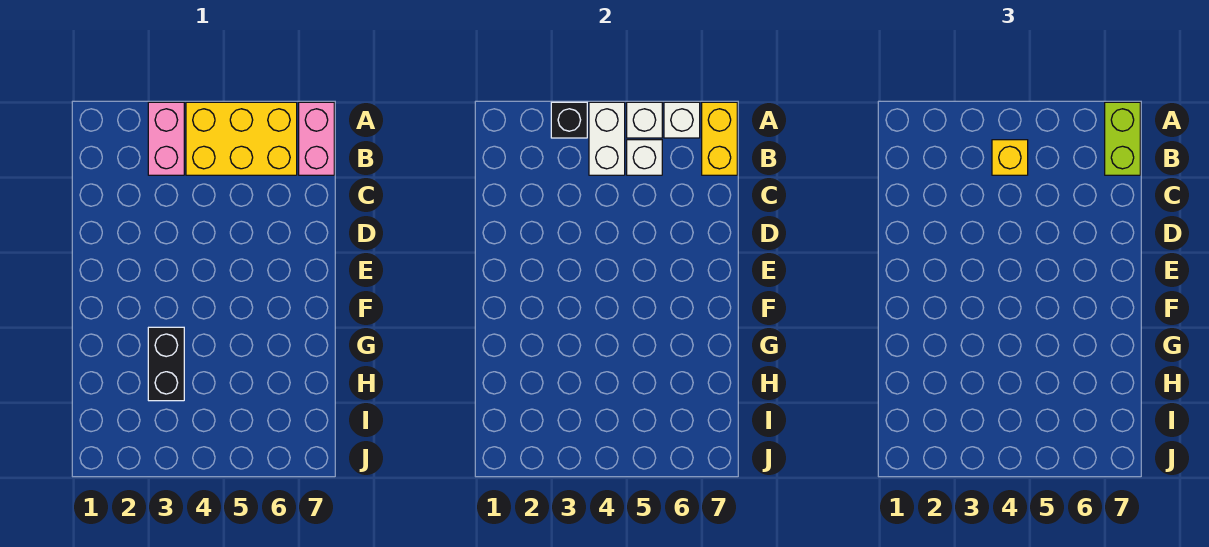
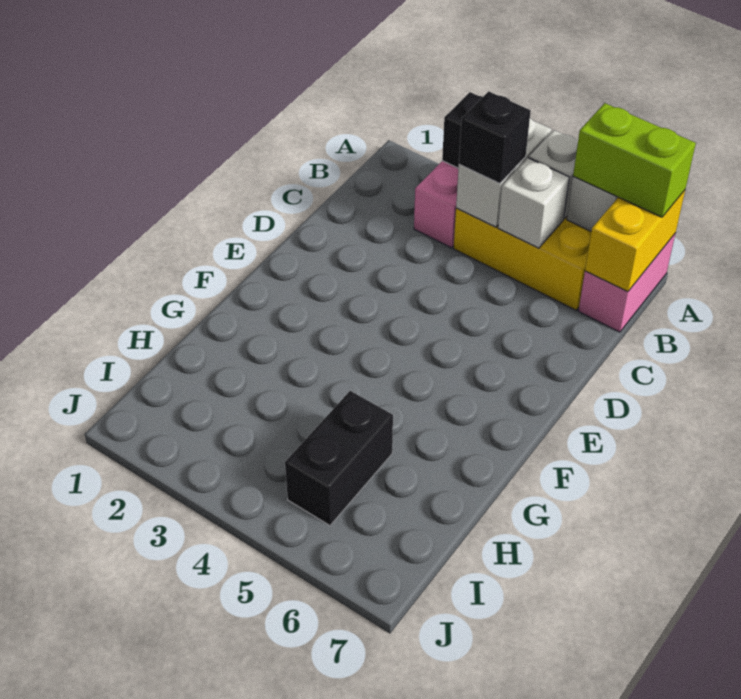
lime 1x2 brick [1105,102,1140,175] -> lime 1x2 brick turned to [573,103,696,217]
yellow 1x1 brick [992,140,1028,175] -> black 1x1 brick [459,91,531,184]
black 1x2 brick [148,327,184,401] -> black 1x2 brick moved to [285,391,393,525]

